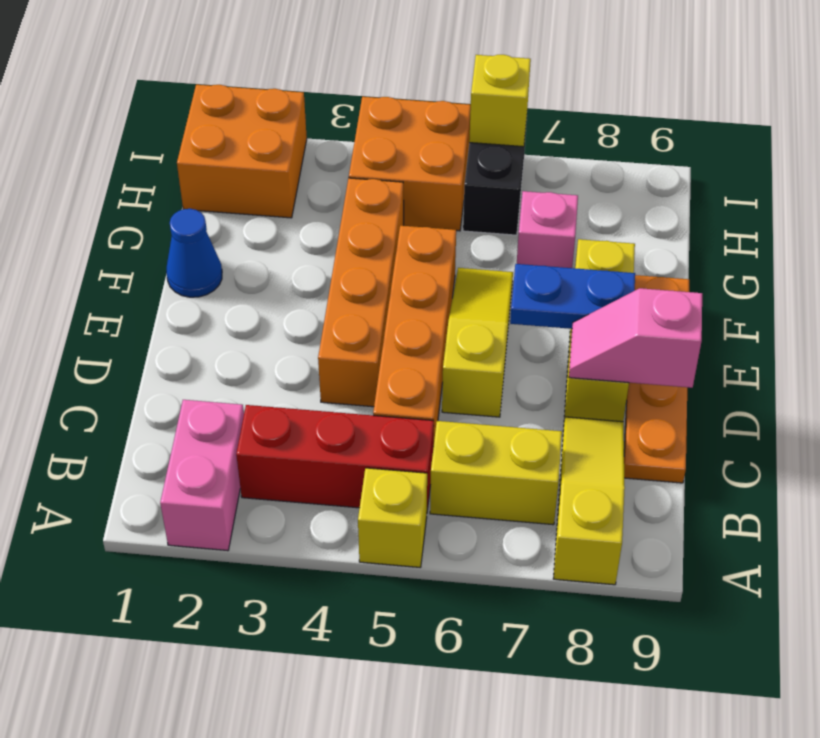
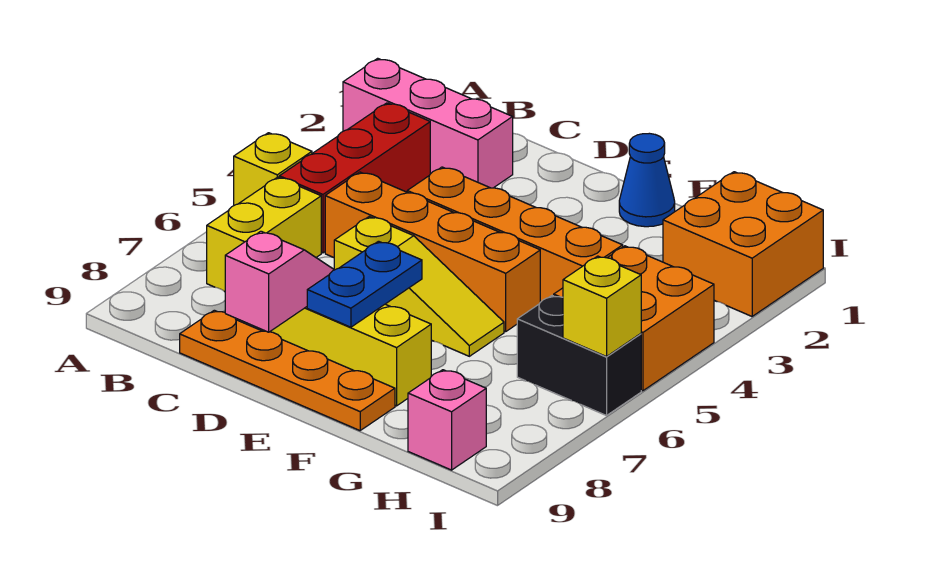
pink 1x2 brick [160,400,244,551] -> pink 1x3 brick [343,58,513,188]
yellow 1x3 slope [553,417,625,585] -> none
pink 1x1 brick [517,191,578,268] -> pink 1x1 brick moved to [408,370,486,470]

